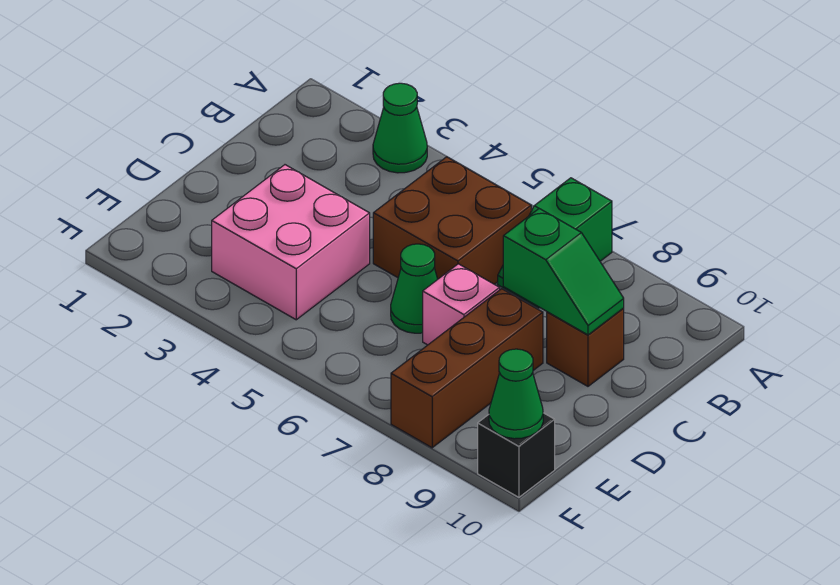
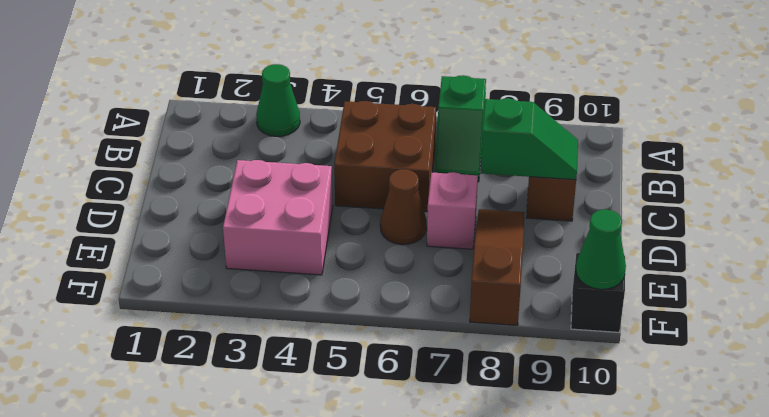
green 1x1 cone [391,244,438,333] -> brown 1x1 cone [380,169,426,245]
brown 1x3 brick [391,289,543,448] -> brown 1x3 slope [470,209,525,325]

